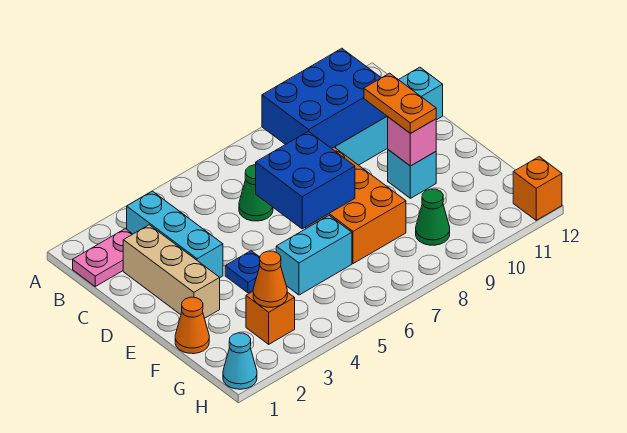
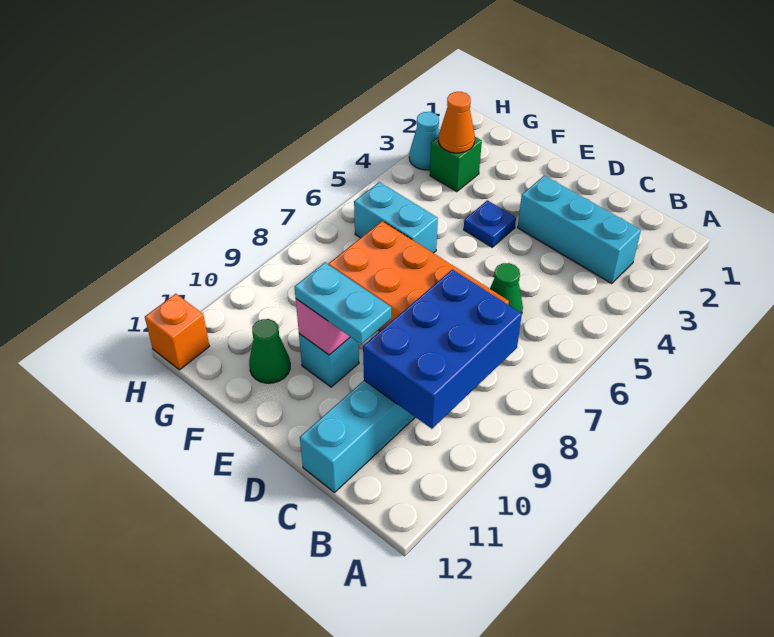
pink 1x2 plate [73,229,132,286] -> none
tan 1x3 brick [123,225,220,318] -> none
blue 2x2 brick [256,131,355,229] -> none
orange 1x2 plate [364,73,436,134] -> cyan 1x2 plate [295,263,391,344]
orange 1x1 cone [175,297,209,354] -> none
cyan 1x2 brick [276,216,352,295] -> cyan 1x2 brick turned to [354,182,438,253]
orange 1x1 brick [246,292,295,344] -> green 1x1 brick [430,137,482,192]
green 1x1 cone [416,189,450,245] -> green 1x1 cone moved to [249,319,290,383]
cyan 1x1 cone [223,333,257,389] -> cyan 1x1 cone moved to [409,112,439,170]

